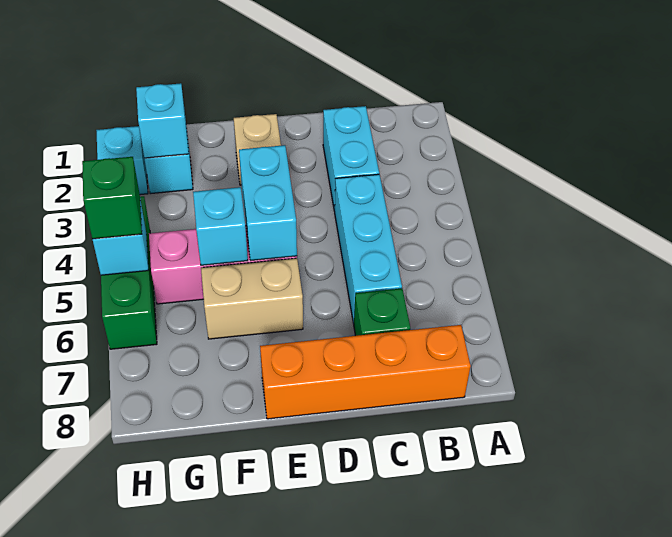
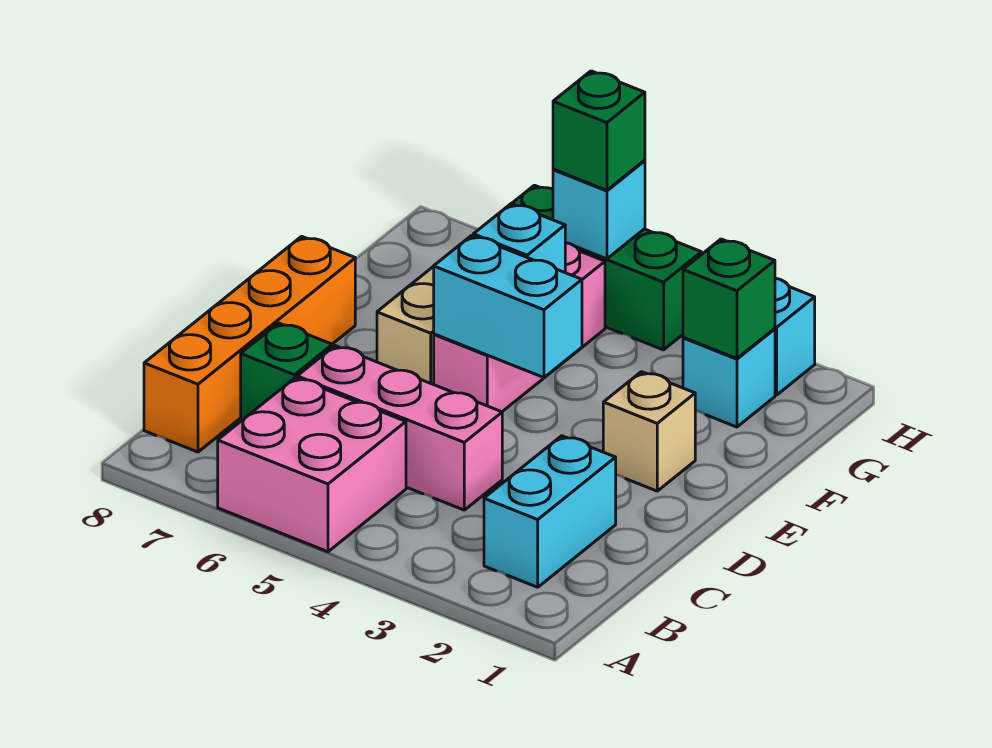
none -> pink 2x2 brick [218,378,406,552]
cyan 1x2 brick [323,106,379,211] -> cyan 1x2 brick turned to [484,436,616,587]
cyan 1x3 brick [335,174,402,324] -> pink 1x3 brick [297,346,502,510]
cyan 1x1 brick [136,83,189,158] -> green 1x1 brick [683,239,775,359]

